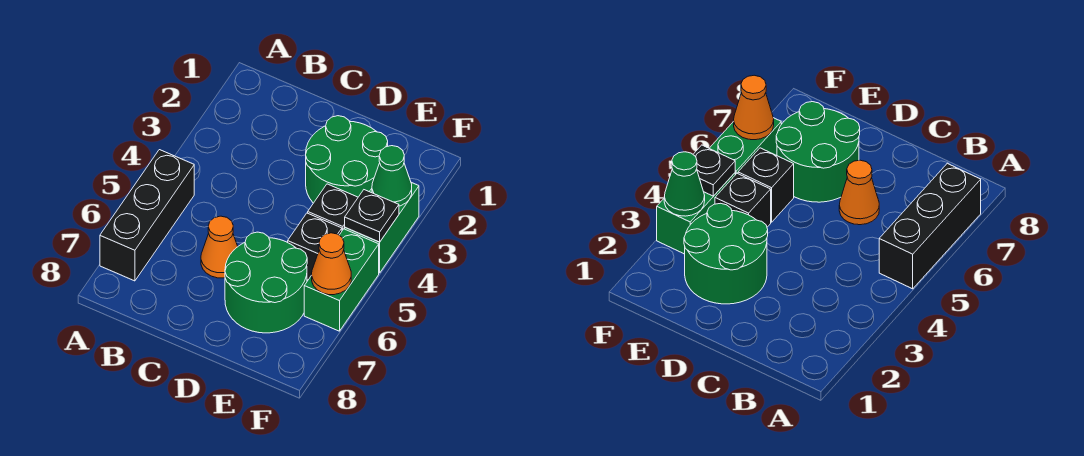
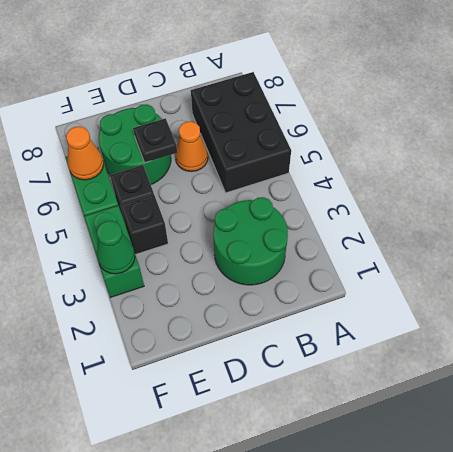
black 1x3 brick [100,150,194,281] -> black 2x3 brick [191,72,291,193]
green 2x2 round brick [306,116,388,203] -> green 2x2 round brick moved to [213,197,288,285]
black 1x1 plate [345,190,399,242] -> black 1x1 plate moved to [133,118,177,162]

